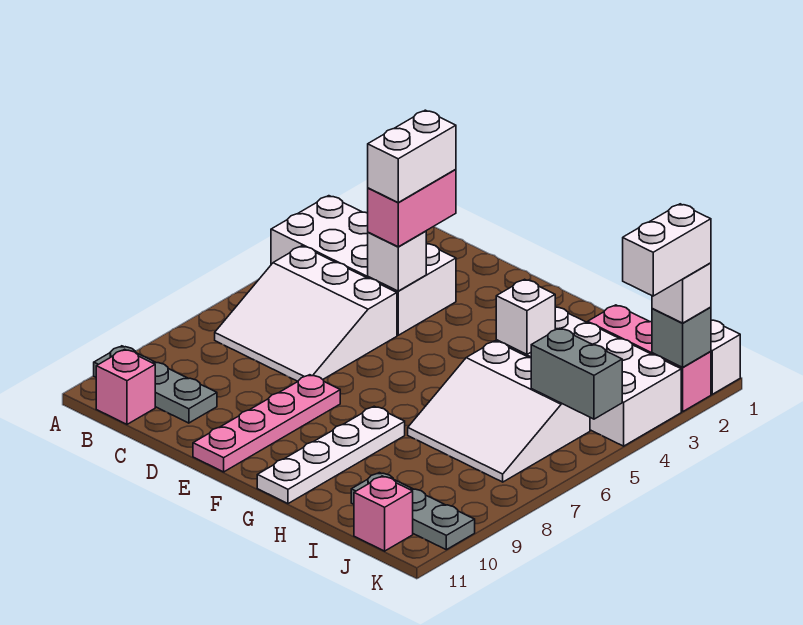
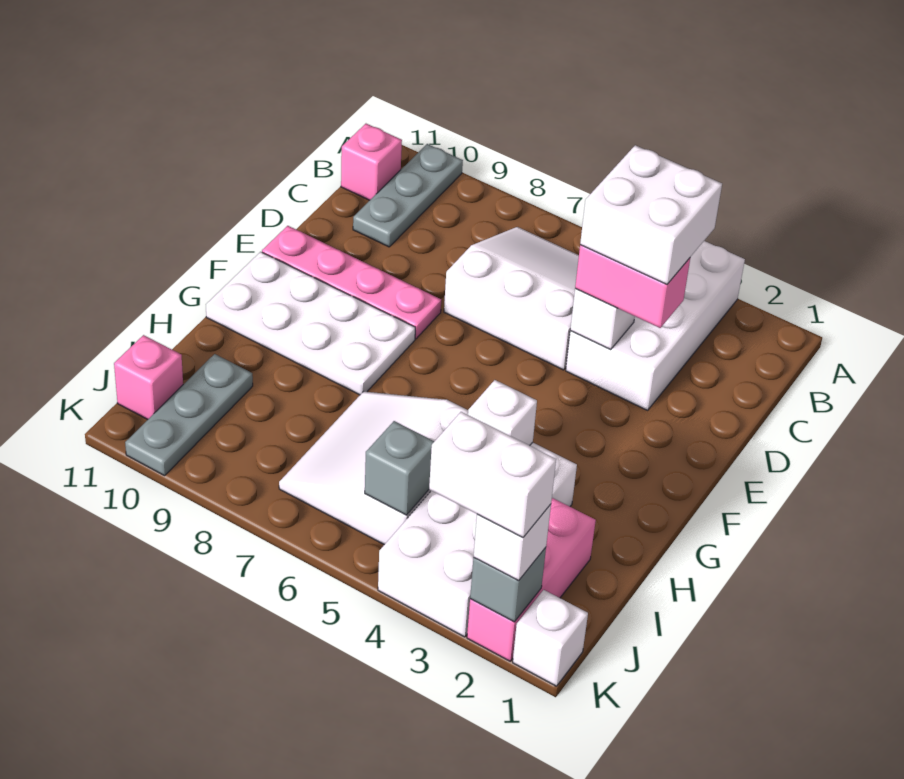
white 3x3 slope [215,246,397,381] -> white 3x3 slope turned to [444,227,579,370]
white 1x2 brick [368,110,456,203] -> white 2x2 brick [580,145,722,284]
white 1x4 plate [257,406,405,504] -> white 2x4 plate [206,252,415,395]
grey 1x2 brick [531,328,622,419] -> grey 1x1 brick [365,421,434,515]

